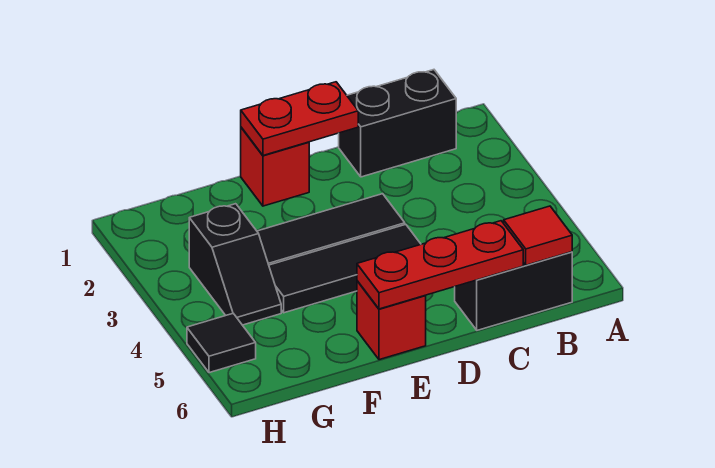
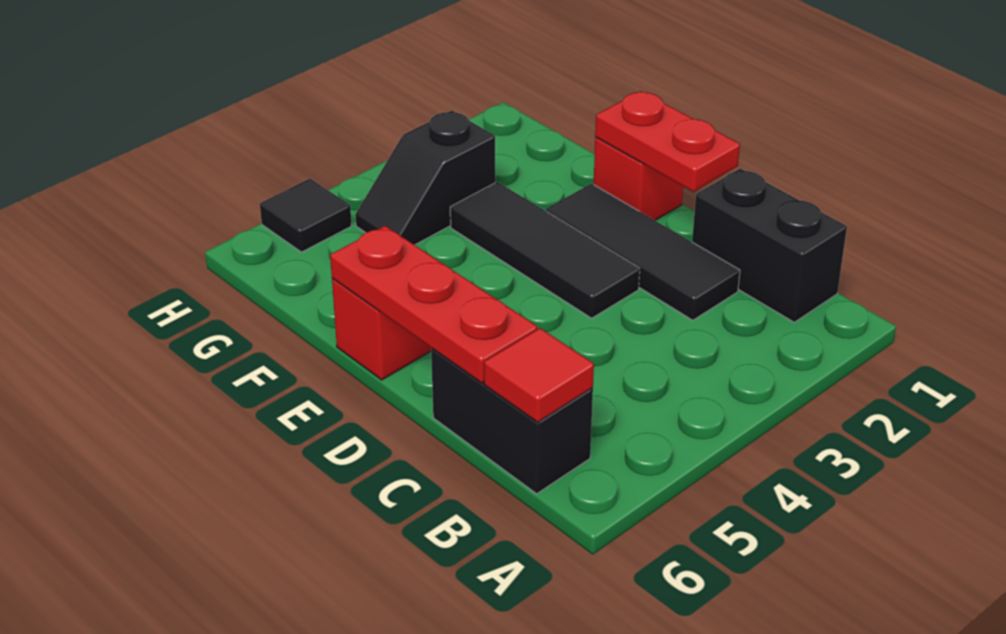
black 1x3 tile [269,224,421,313] -> black 1x3 tile moved to [546,184,740,320]

